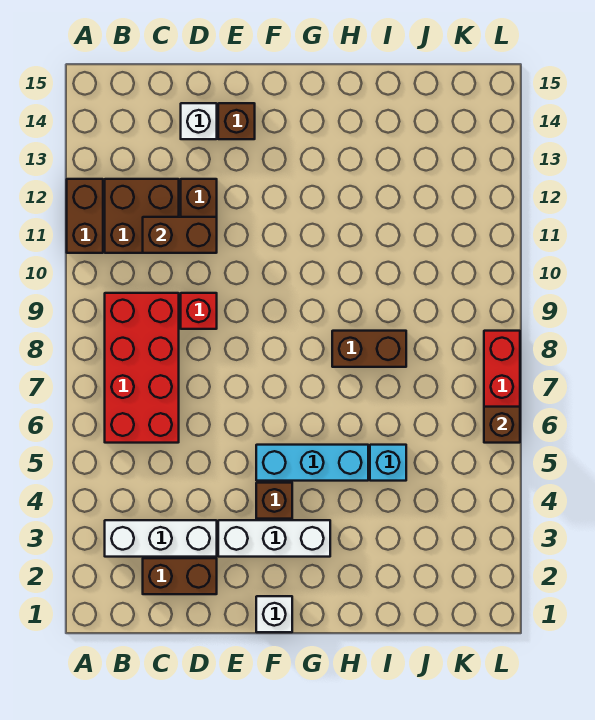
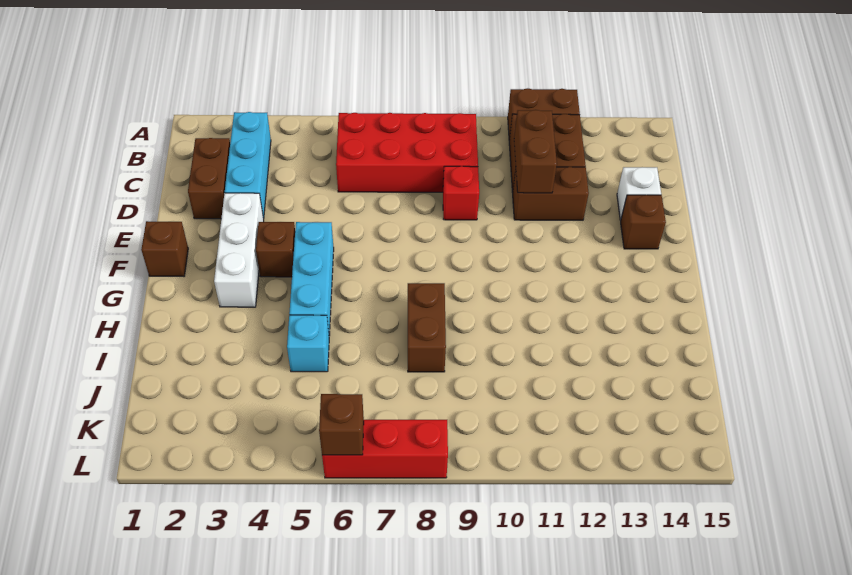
white 1x3 brick [105,520,217,557] -> cyan 1x3 brick [225,112,271,219]
white 1x1 brick [256,596,292,632] -> brown 1x1 brick [141,221,188,276]

